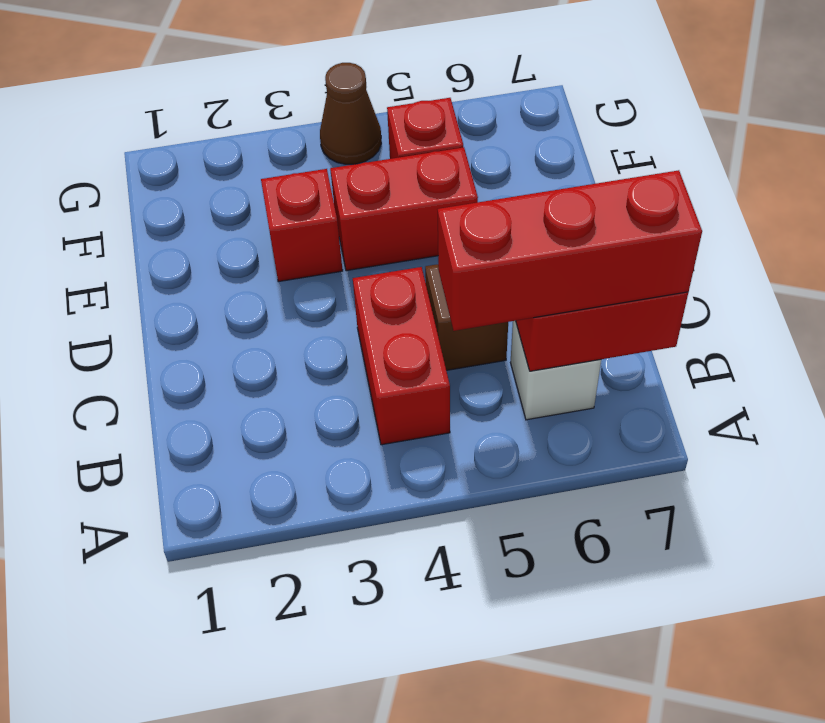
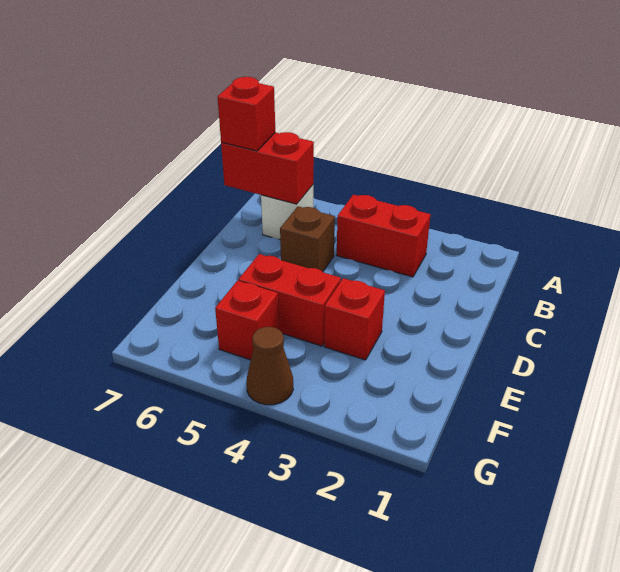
red 1x2 brick [353,267,450,445] -> red 1x2 brick turned to [337,195,431,277]
red 1x3 brick [437,170,702,331] -> red 1x1 brick [217,77,275,151]

